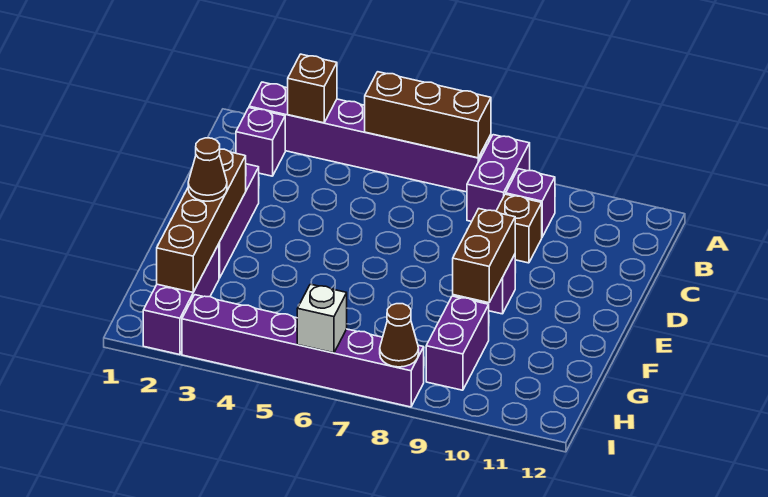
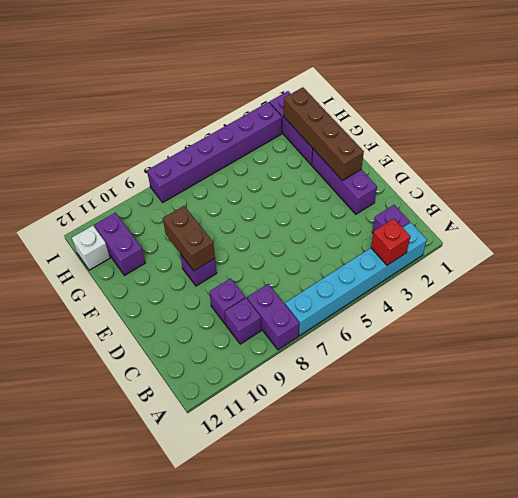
purple 1x6 brick [249,82,491,192] -> cyan 1x6 brick [285,222,427,335]
brown 1x1 brick [288,54,337,123] -> red 1x1 brick [371,219,410,265]
brown 1x3 brick [365,72,491,158] -> none
brown 1x1 brick [496,194,542,263] -> purple 1x1 brick [209,278,245,324]
brown 1x1 cone [188,138,227,201] -> none
purple 1x2 brick [426,296,489,390] -> purple 1x2 brick moved to [94,213,145,275]
white 1x1 brick [297,284,347,353] -> white 1x1 brick moved to [72,226,110,270]
brown 1x1 cone [380,304,419,367] -> none

